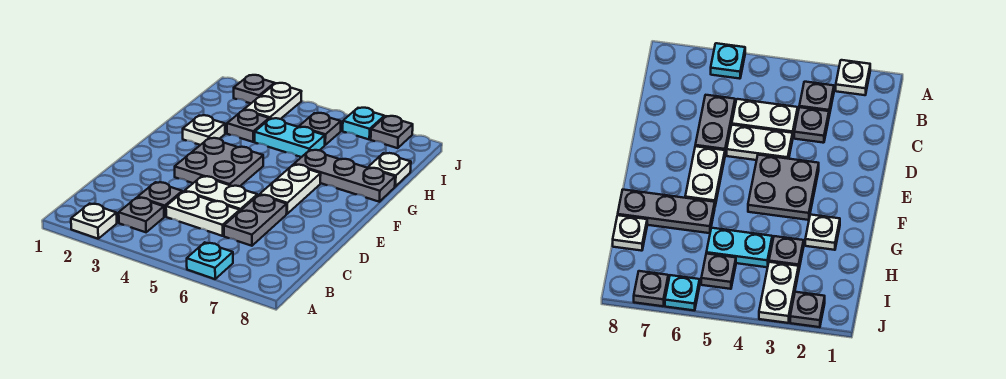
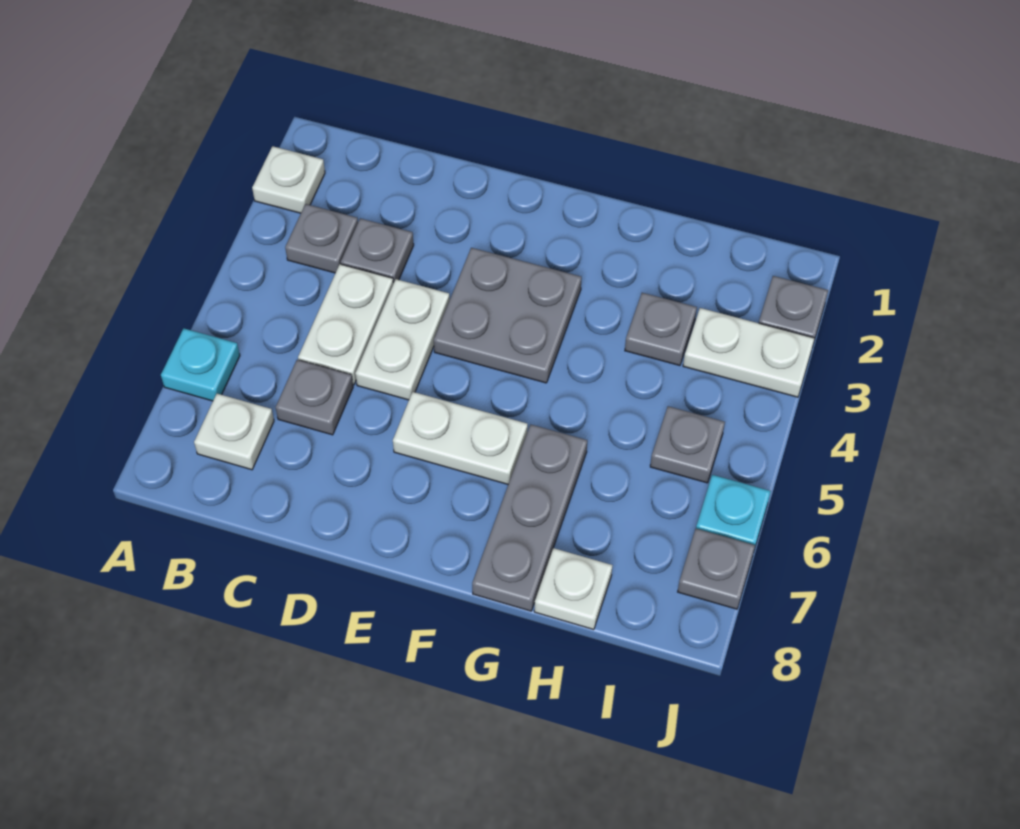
grey 1x2 plate [224,195,287,246] -> grey 1x1 plate [276,360,353,435]
white 1x1 plate [183,115,225,145] -> white 1x1 plate moved to [194,394,274,470]
cyan 1x2 plate [255,118,325,157] -> none

